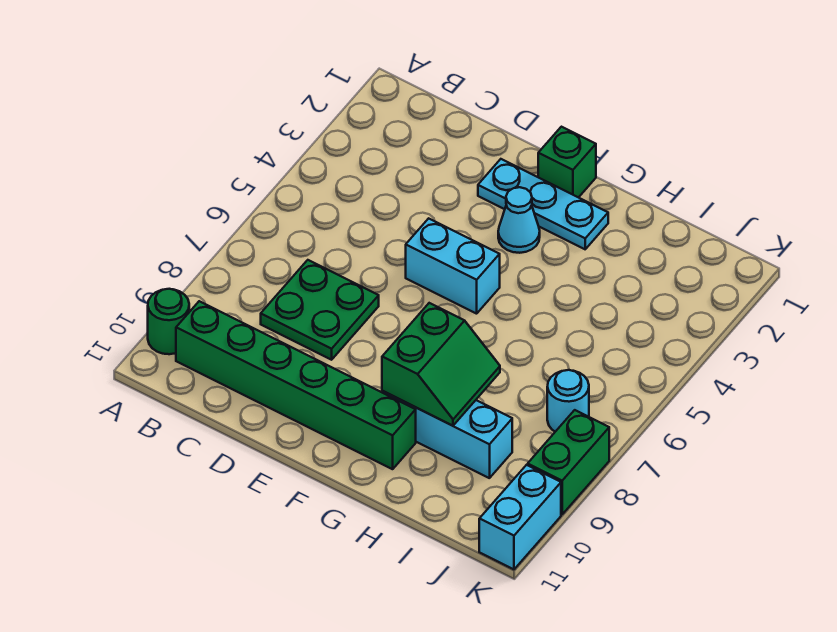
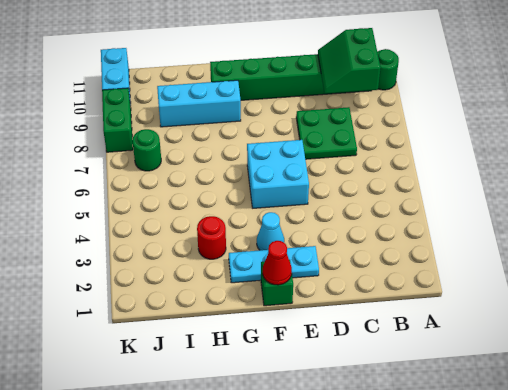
cyan 1x2 brick [406,218,500,314] -> cyan 2x2 brick [247,140,309,208]
none -> red 1x1 cone [263,241,292,285]
green 2x2 slope [382,303,500,426] -> green 2x2 slope moved to [318,28,381,94]
none -> red 1x1 round brick [197,216,226,259]
cyan 1x1 round brick [547,370,589,432] -> green 1x1 round brick [132,129,161,171]

